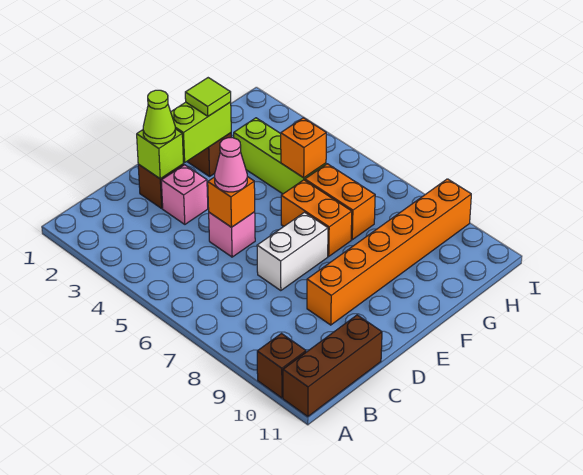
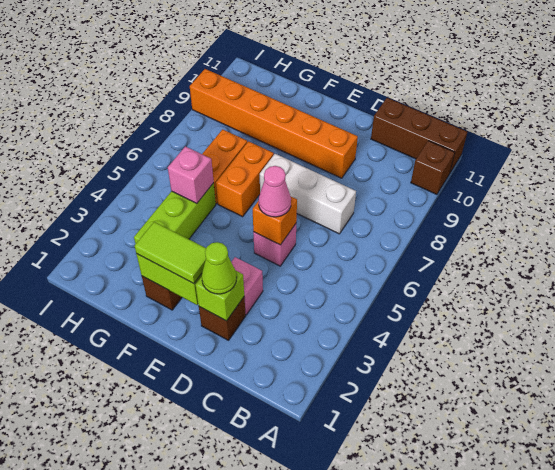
white 1x2 brick [257,212,328,291] -> white 1x3 brick [260,154,356,234]
lime 1x1 tile [185,78,231,116] -> lime 1x2 tile [135,222,206,284]
orange 1x1 brick [281,118,326,178] -> pink 1x1 brick [168,146,214,203]

